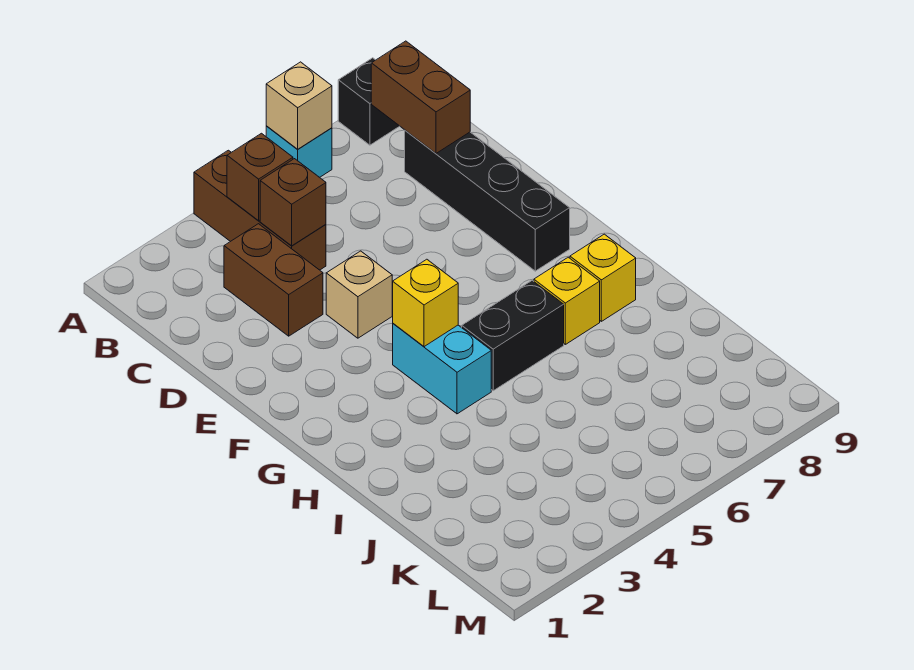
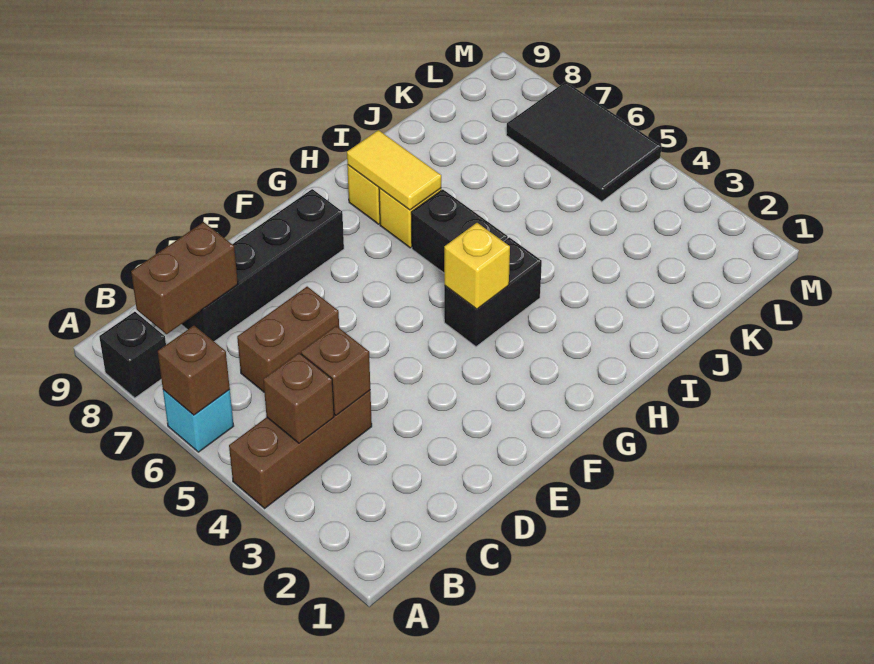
tan 1x1 brick [266,62,332,149] -> brown 1x1 brick [158,326,230,415]
brown 1x2 brick [224,224,323,336] -> brown 1x2 brick moved to [237,287,339,392]
tan 1x1 brick [326,251,392,338] -> none
cyan 1x2 brick [393,324,491,414] -> black 1x2 brick [444,237,542,347]
none -> yellow 1x2 tile [347,130,441,210]
none -> black 2x3 tile [506,82,661,202]

